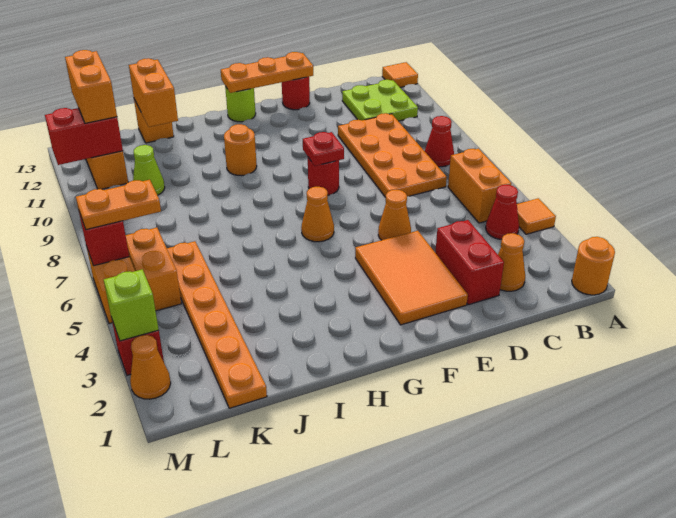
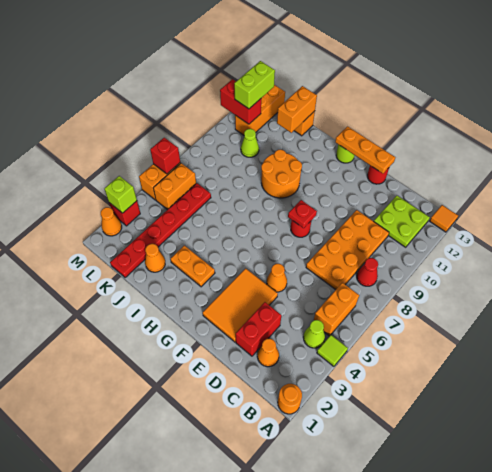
orange 1x1 tile [517,198,556,234] -> lime 1x1 tile [317,335,348,366]
red 1x1 cone [486,185,519,240] -> lime 1x1 cone [303,320,325,348]
orange 1x1 cone [301,187,334,242] -> orange 1x1 cone moved to [145,244,165,272]
orange 1x1 round brick [224,124,257,176] -> orange 2x2 round brick [261,150,302,198]
orange 1x6 plate [167,241,267,408] -> red 1x6 plate [110,183,211,278]
orange 1x2 plate [76,180,161,230] -> orange 1x2 plate moved to [170,245,215,287]
orange 1x2 brick [65,50,117,123] -> lime 1x2 brick [234,61,275,109]

